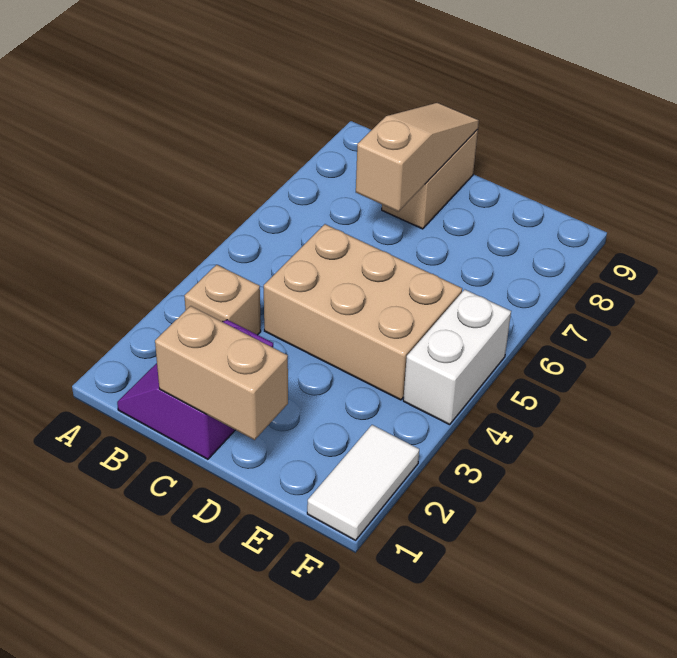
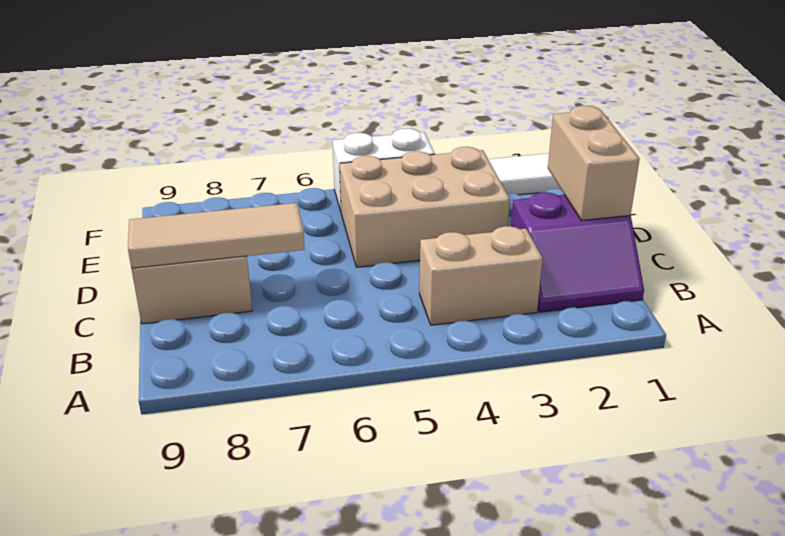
tan 1x1 brick [184,265,261,335] -> tan 1x2 brick [419,226,543,325]
tan 2x3 brick [264,224,462,400] -> tan 2x3 brick turned to [340,147,510,267]
tan 1x3 slope [356,103,479,211] -> tan 1x3 tile [128,203,305,268]

